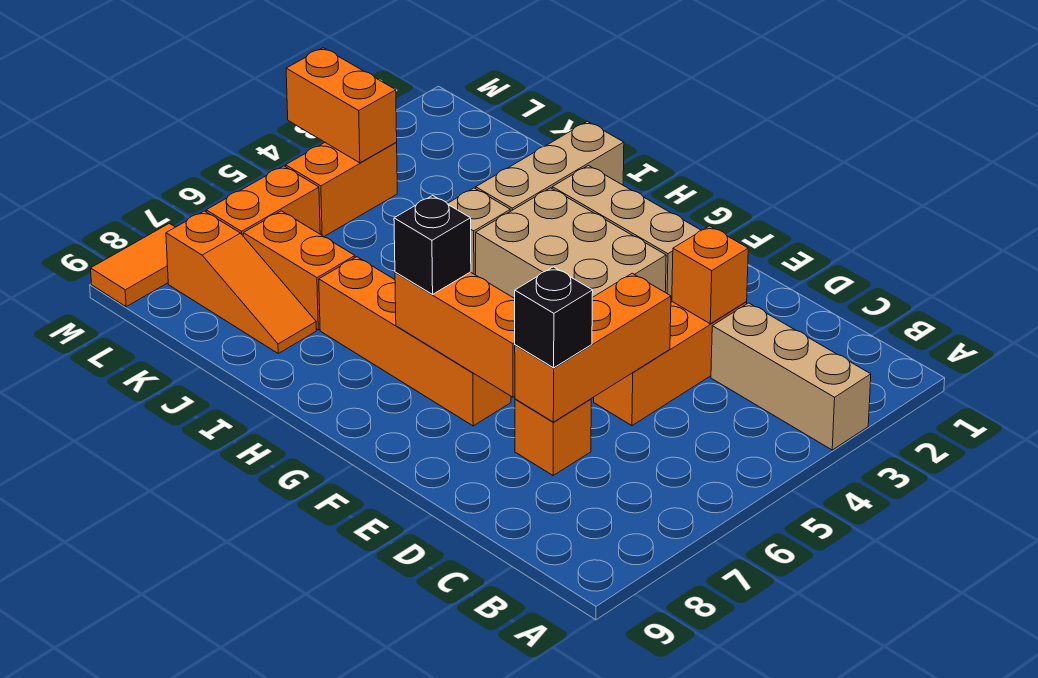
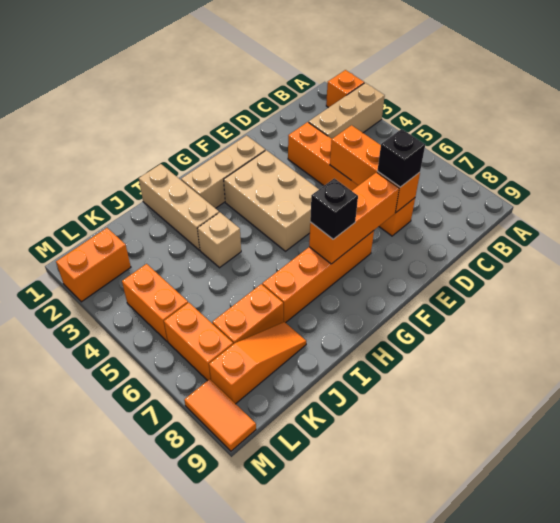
orange 1x1 brick [672,226,748,324] -> orange 1x1 brick moved to [326,70,364,108]
tan 2x3 brick [476,188,666,298] -> tan 2x3 brick turned to [224,150,319,251]
orange 1x2 brick [286,48,397,163] -> orange 1x2 brick moved to [56,228,131,302]

